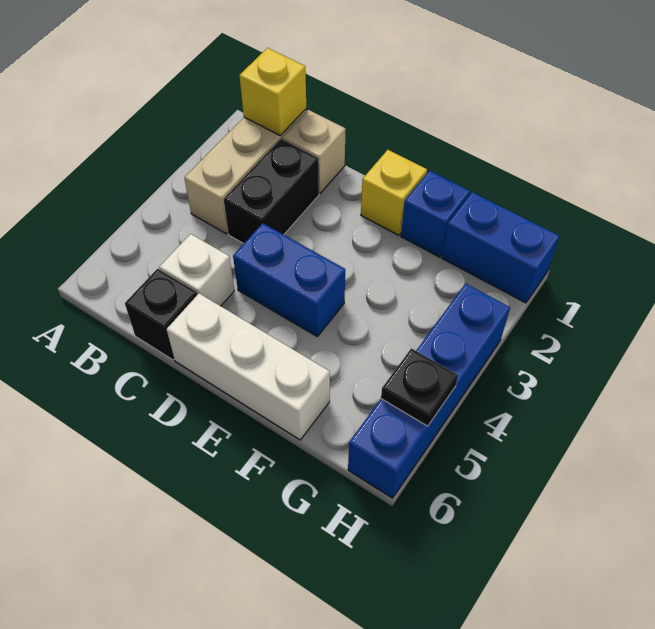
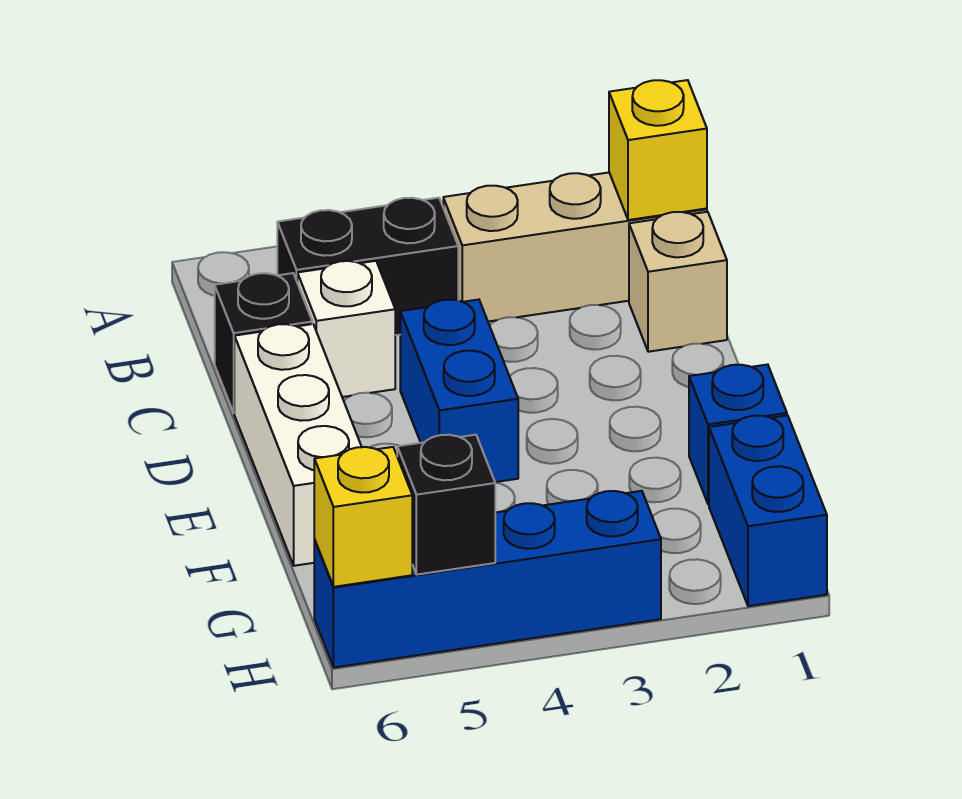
black 1x2 brick [224,139,319,244] -> black 1x2 brick moved to [277,198,458,335]
yellow 1x1 brick [361,150,427,235] -> yellow 1x1 brick moved to [314,447,412,587]
black 1x1 plate [381,348,458,426] -> black 1x1 brick [397,435,495,574]

